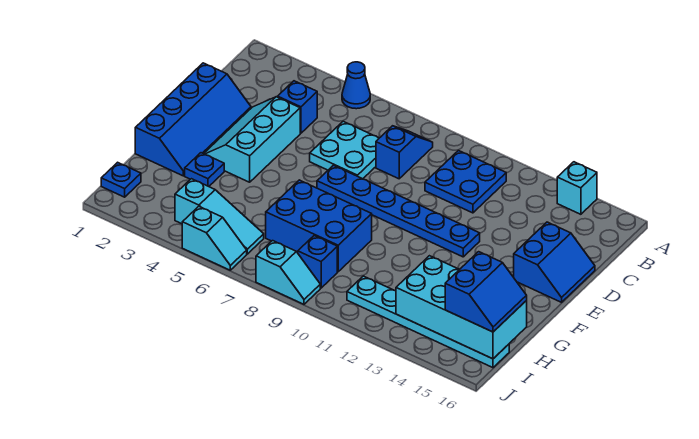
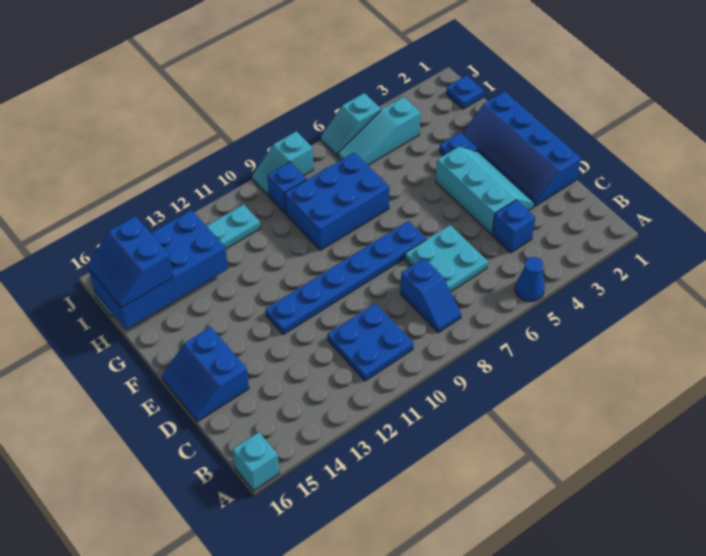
cyan 1x1 brick [557,162,597,214] -> cyan 1x1 brick moved to [233,432,279,491]
cyan 2x4 brick [396,256,527,359] -> blue 2x4 brick [89,210,228,329]

